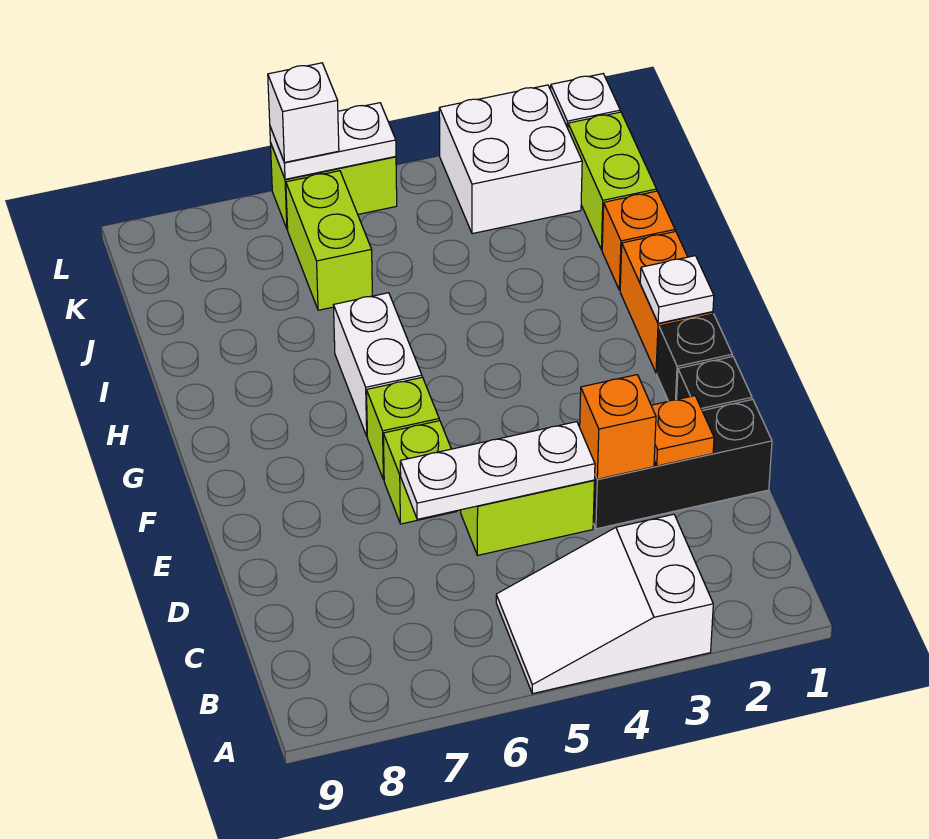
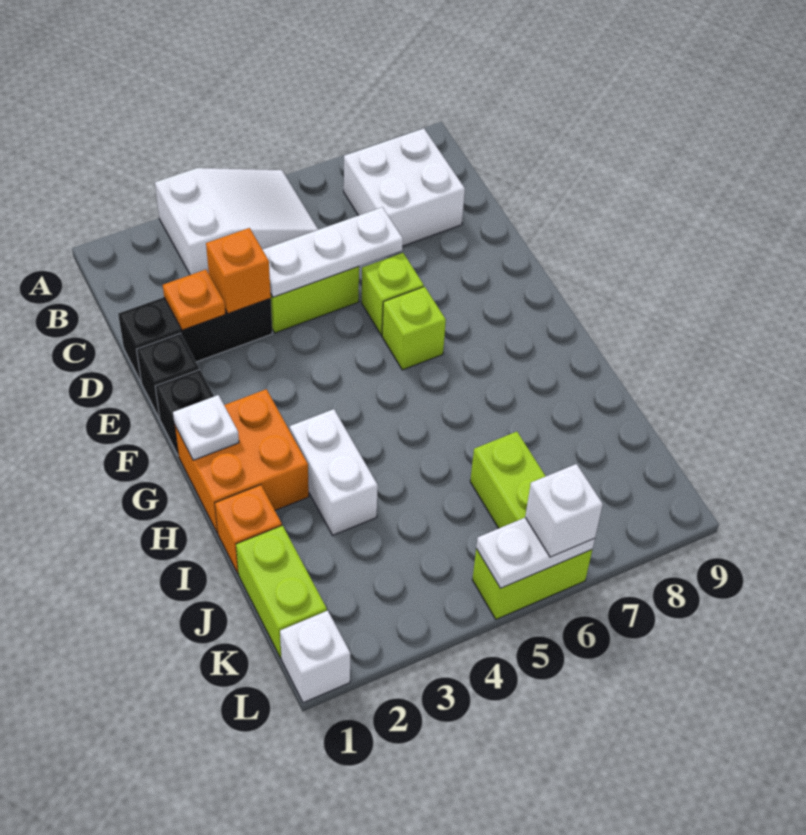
orange 1x2 brick [620,231,713,373] -> orange 2x2 brick [175,389,309,533]
white 1x2 brick [334,293,422,436] -> white 1x2 brick moved to [290,409,378,535]
white 2x2 brick [439,85,582,234] -> white 2x2 brick moved to [344,128,465,246]

